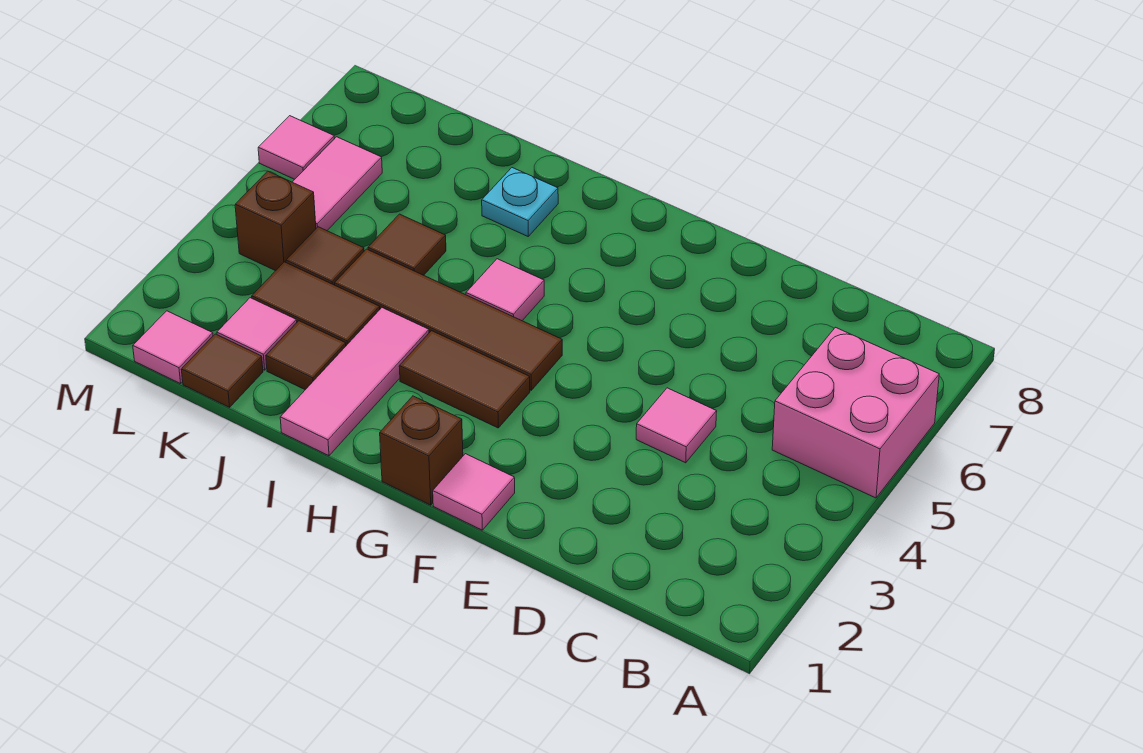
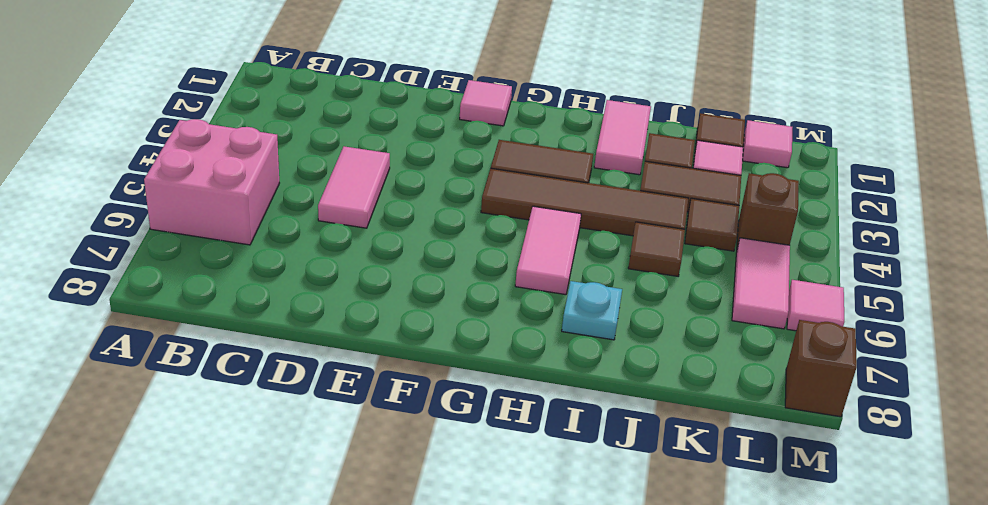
pink 1x1 tile [636,388,717,463] -> pink 1x2 tile [318,146,390,228]
brown 1x1 brick [380,396,463,505] -> brown 1x1 brick moved to [785,320,857,417]
pink 1x1 tile [466,259,544,321] -> pink 1x2 tile [515,206,581,295]
pink 1x3 tile [280,308,429,456] -> pink 1x2 tile [594,100,651,175]

